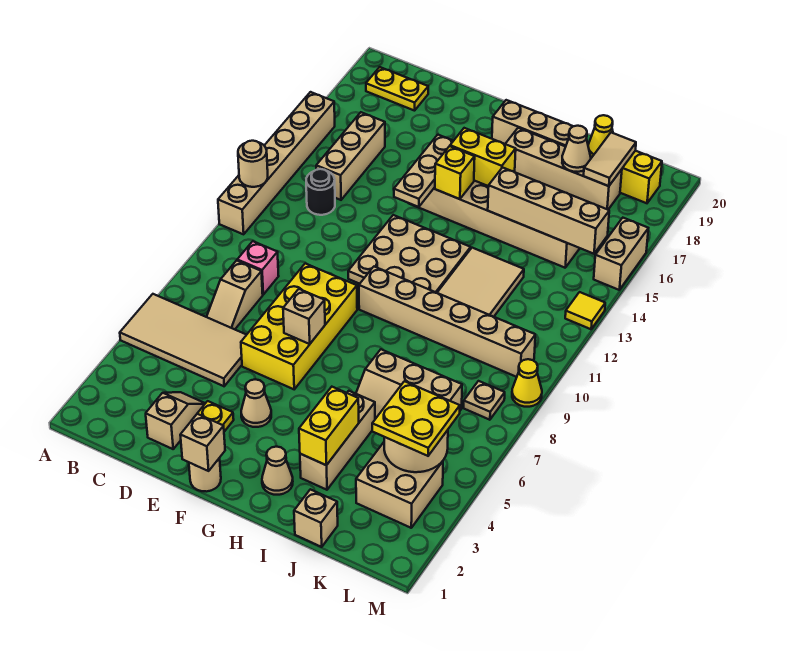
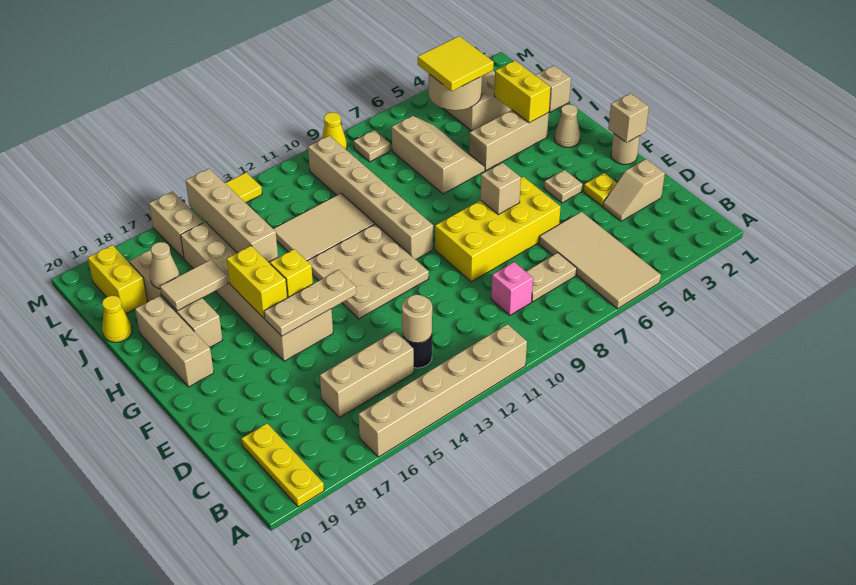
tan 1x1 round brick [238,141,268,187] -> tan 1x1 round brick moved to [402,295,432,343]
yellow 1x2 plate [366,67,428,111] -> yellow 1x3 plate [242,423,324,507]
tan 1x2 slope [207,261,263,329] -> tan 1x2 plate [526,253,577,302]
tan 1x1 cone [241,379,271,427] -> tan 1x1 plate [544,170,582,203]
yellow 1x2 brick [299,387,359,465] -> yellow 1x2 brick turned to [494,61,550,123]
yellow 2x2 plate [372,381,460,456] -> yellow 2x2 tile [418,36,494,91]
tan 1x2 tile [584,133,636,186] -> tan 1x2 tile moved to [160,260,228,311]
tan 1x2 brick [594,218,648,290] -> tan 1x2 brick turned to [149,191,203,259]

